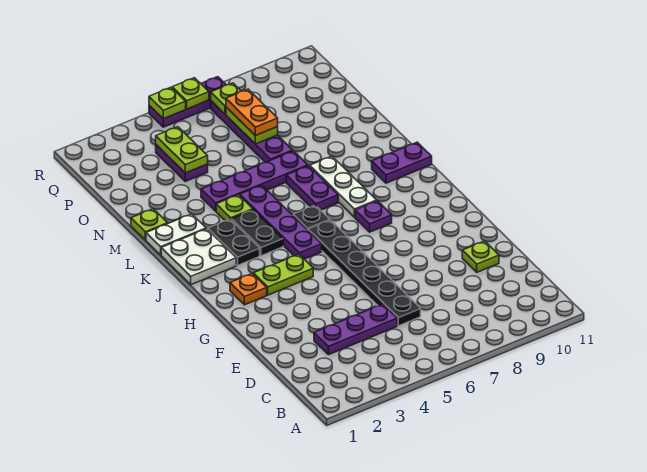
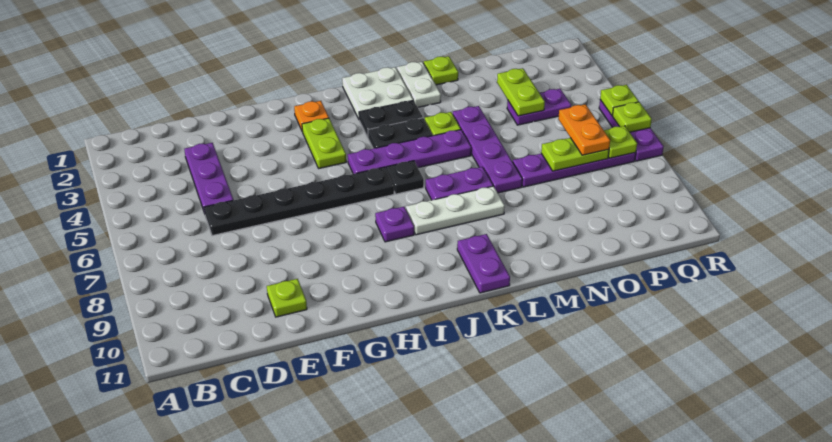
lime 1x2 plate [156,127,208,173] -> lime 1x2 plate turned to [497,68,545,116]
orange 1x2 plate [226,89,278,136] -> orange 1x2 plate turned to [558,104,610,155]

